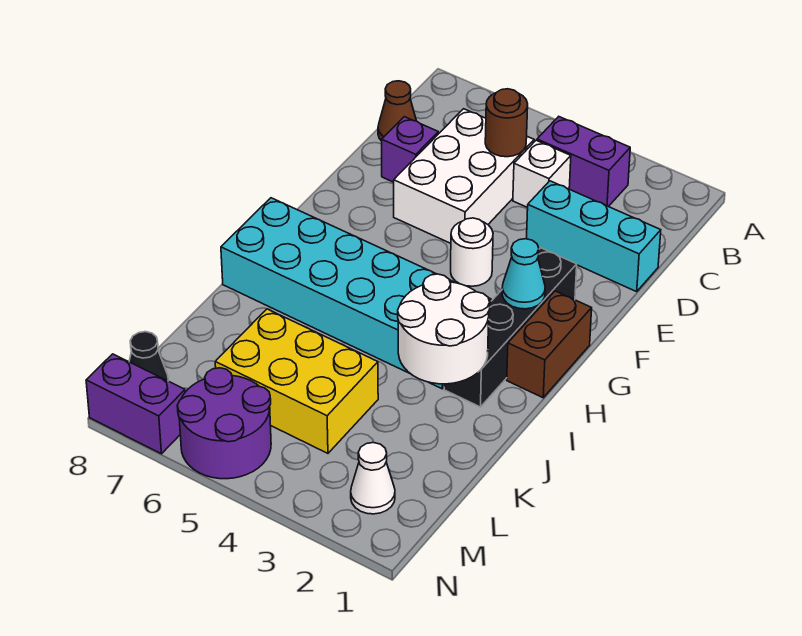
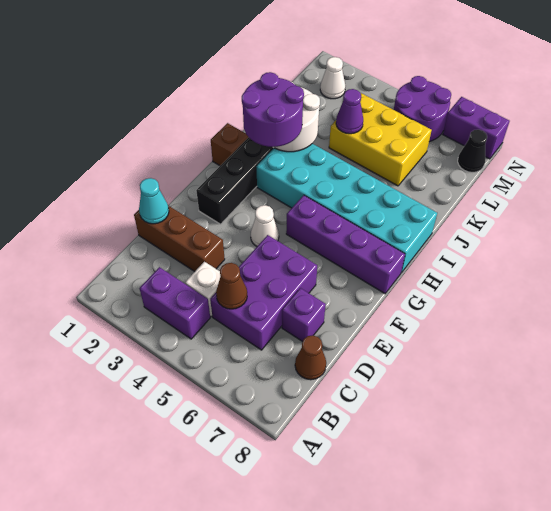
white 2x3 brick [394,109,534,243] -> purple 2x3 brick [210,235,317,350]
brown 1x1 round brick [485,89,528,157] -> brown 1x1 cone [216,263,247,309]
cyan 1x3 brick [527,181,661,292] -> brown 1x3 brick [134,206,225,272]
white 1x1 round brick [451,218,493,286] -> white 1x1 cone [251,205,279,247]
brown 1x2 brick [507,291,592,398] -> brown 1x1 brick [211,123,248,166]
cyan 1x1 cone [502,239,545,309] -> cyan 1x1 cone moved to [139,178,169,224]
none -> purple 1x4 brick [286,195,405,293]
none -> purple 2x2 round brick [242,72,304,147]
none -> purple 1x1 cone [336,89,363,134]

